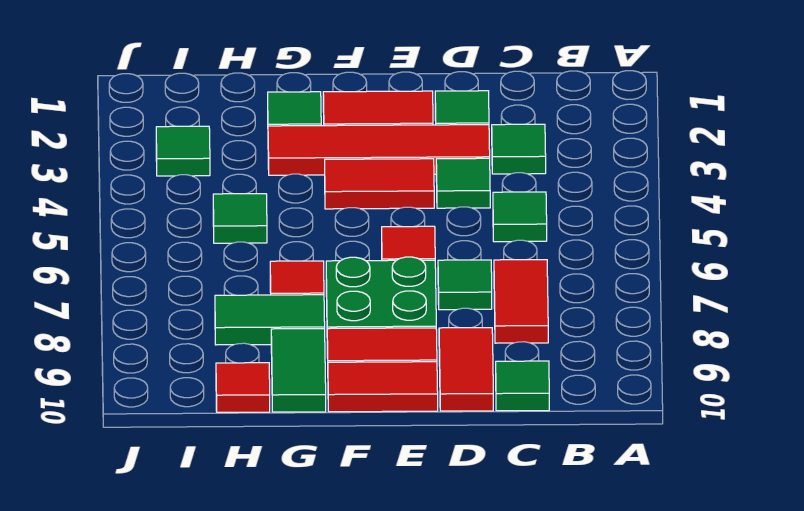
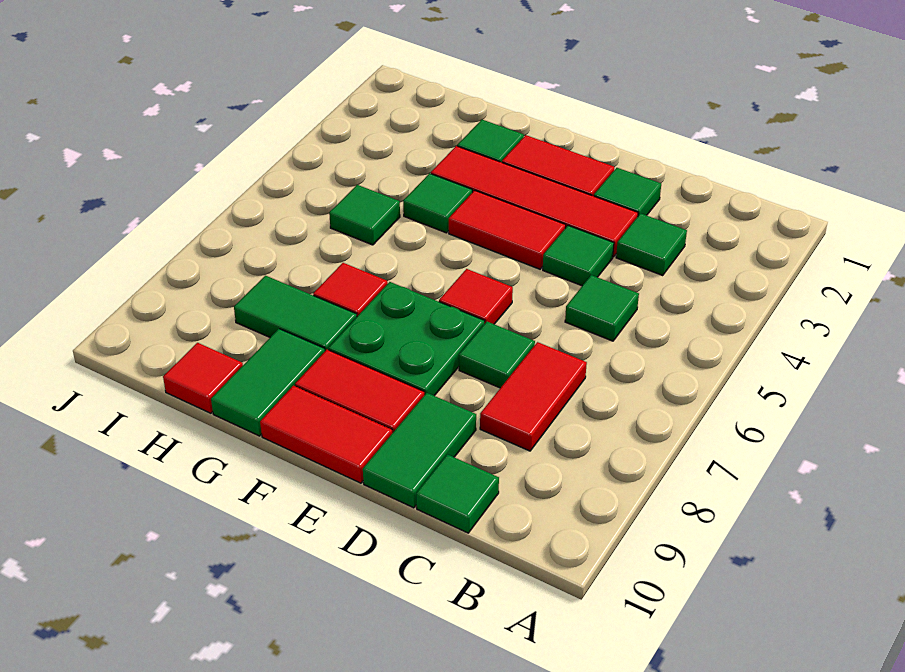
red 1x2 tile [439,328,493,411] -> green 1x2 tile [363,393,476,508]
green 1x1 tile [156,126,210,176] -> green 1x1 tile moved to [403,173,472,233]

